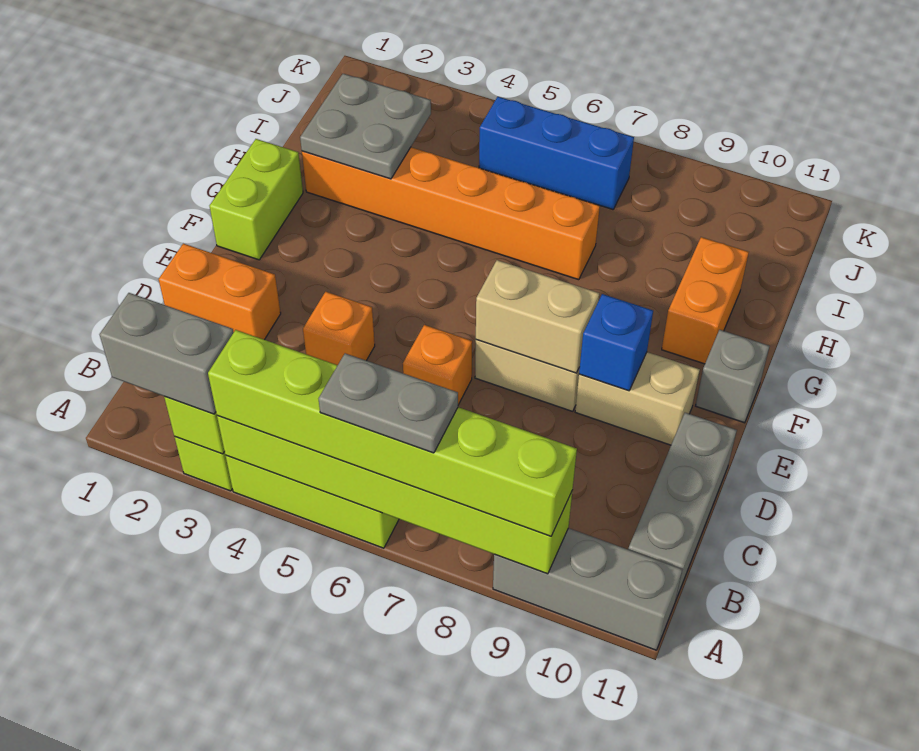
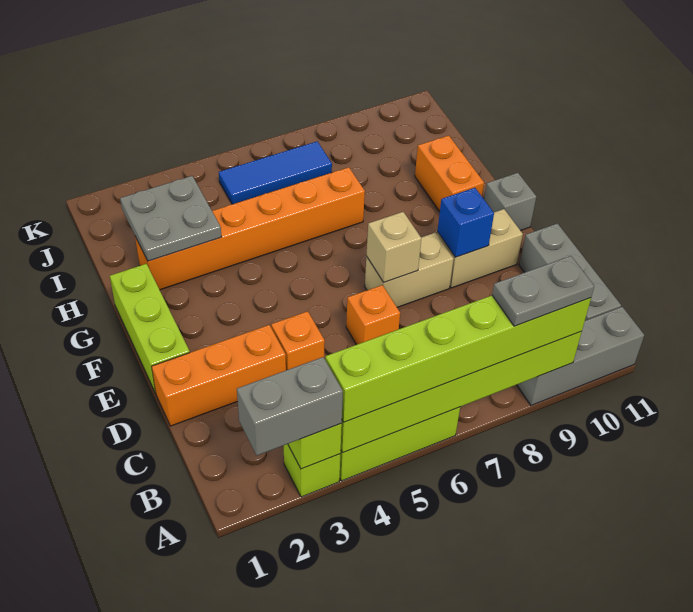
grey 1x2 plate [318,353,458,453] -> grey 1x2 plate moved to [492,256,594,326]
orange 1x2 brick [159,244,281,340] -> orange 1x3 brick [152,325,286,426]
tan 1x2 brick [476,260,599,373] -> tan 1x1 brick [366,212,421,282]
lime 1x2 brick [210,139,303,260] -> lime 1x3 brick [110,264,190,393]
blue 1x3 brick [479,97,634,209] -> blue 1x3 tile [219,141,332,204]

